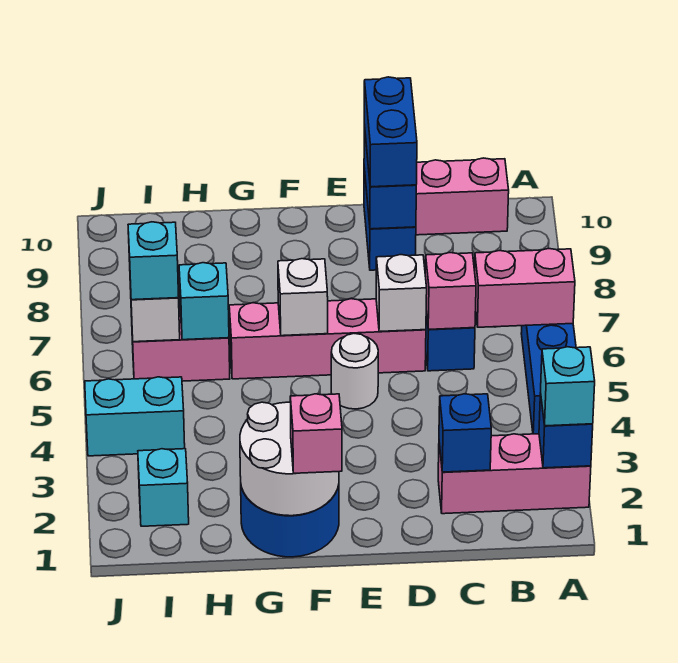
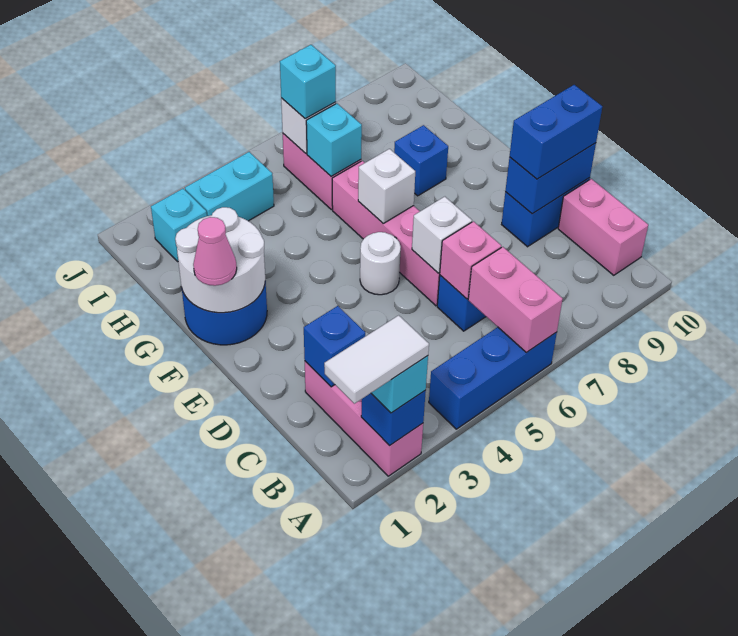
none -> white 1x2 tile [324,315,429,404]
pink 1x1 brick [290,394,342,473] -> pink 1x1 cone [193,217,237,286]
none -> blue 1x1 brick [394,125,448,196]
cyan 1x2 brick [85,377,185,456] -> cyan 1x2 brick turned to [185,152,274,221]

